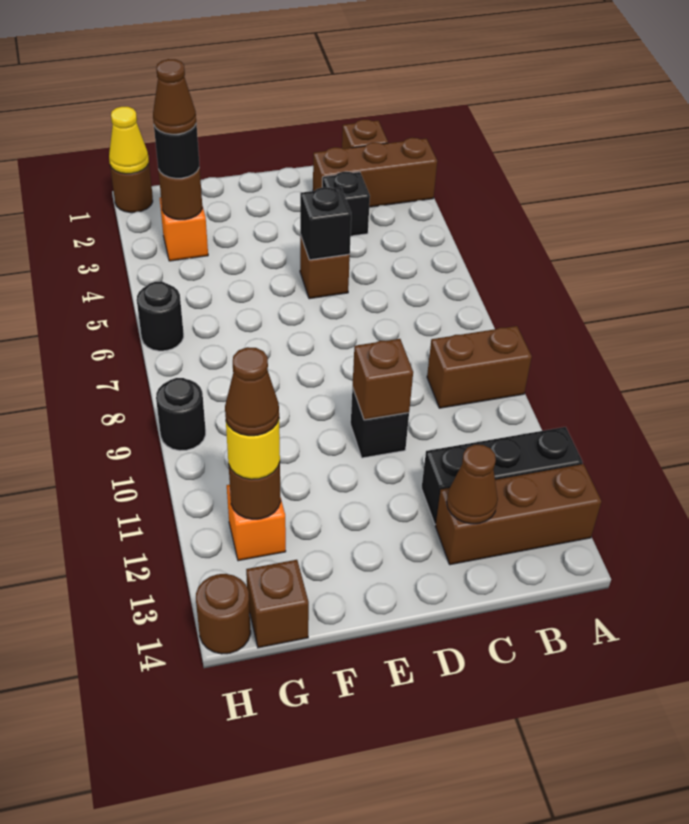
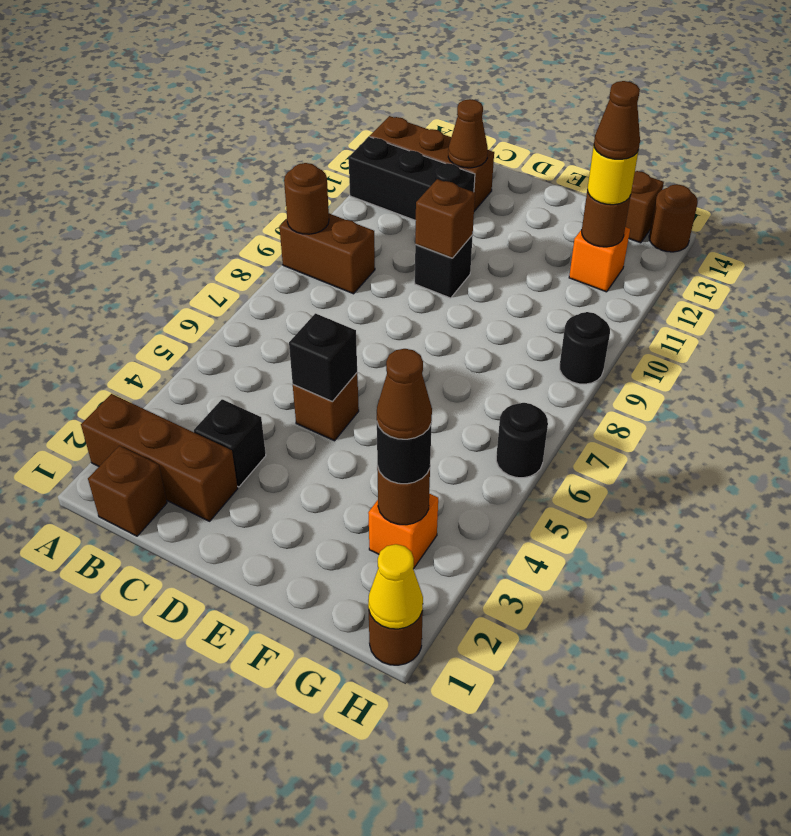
none -> brown 1x1 round brick [284,163,329,234]

